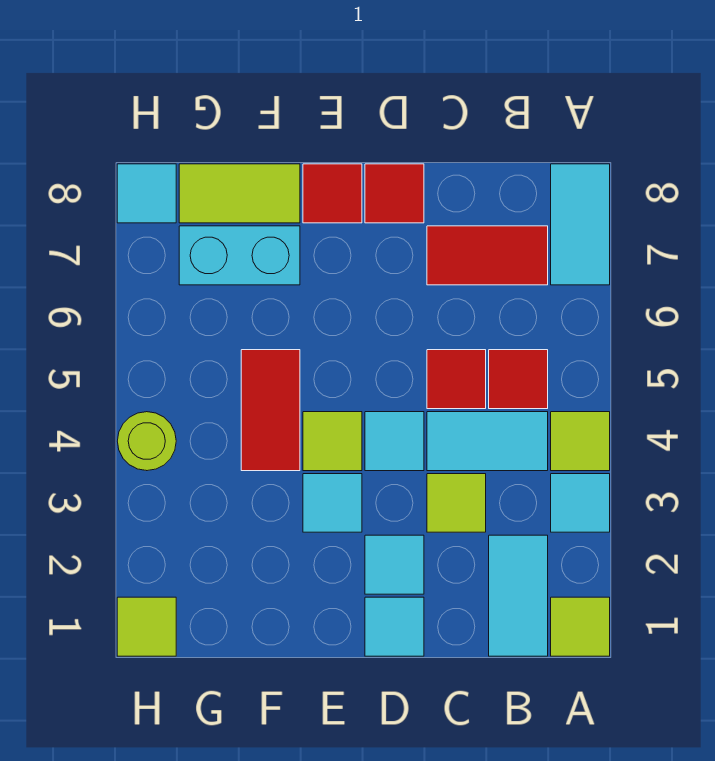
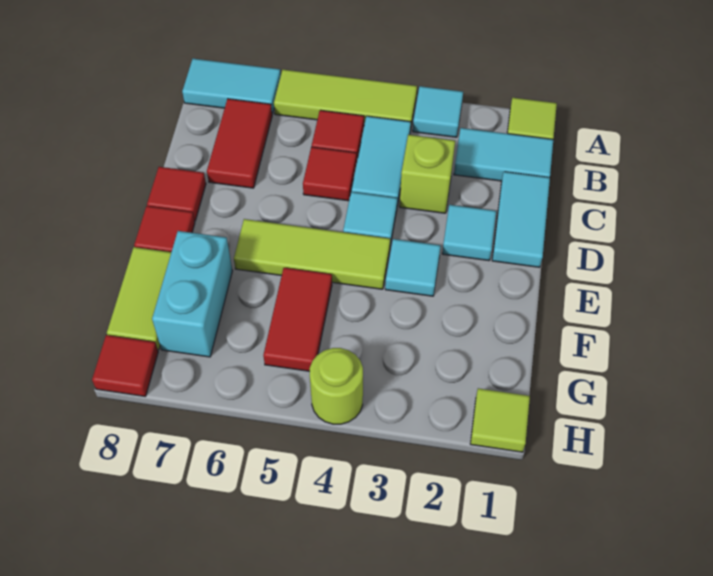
lime 1x1 tile [551,412,610,471] -> lime 1x3 tile [274,70,417,130]
lime 1x1 tile [427,474,486,532] -> lime 1x1 brick [400,135,455,213]
cyan 1x1 tile [365,597,424,656] -> cyan 1x2 tile [492,172,550,267]
lime 1x1 tile [303,412,362,471] -> lime 1x3 tile [234,219,390,289]
red 1x2 tile [241,350,300,471] -> red 1x2 tile turned to [263,268,332,371]
cyan 1x1 tile [117,164,176,223] -> red 1x1 tile [92,335,158,396]

